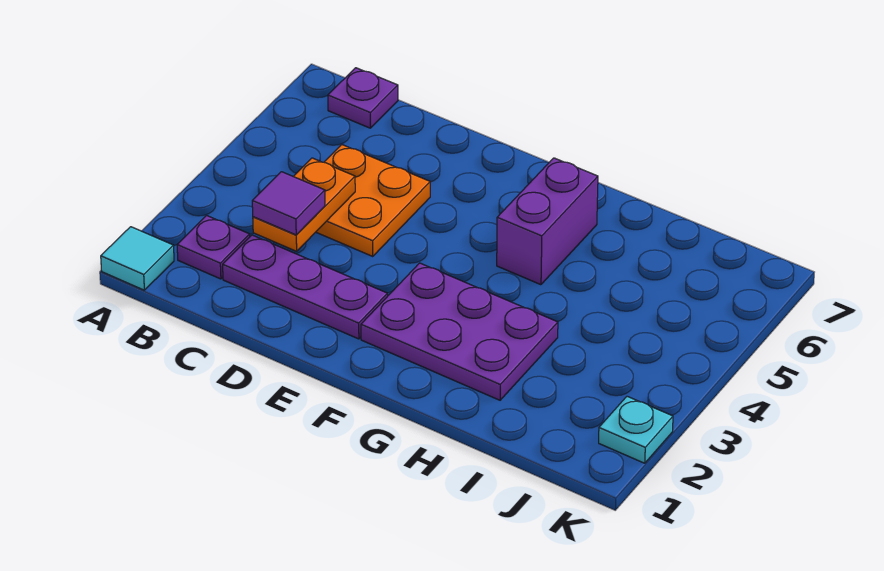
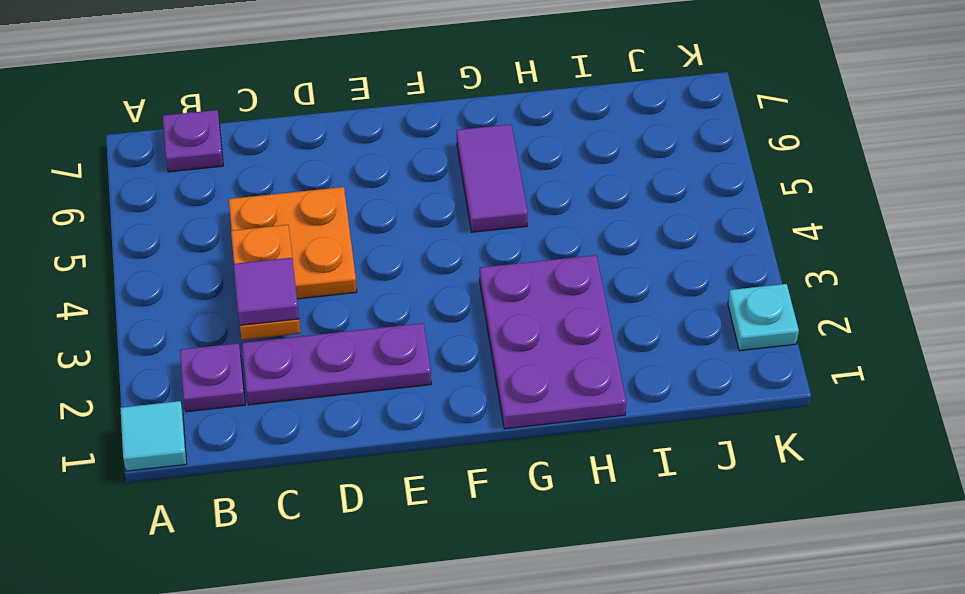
purple 2x3 plate [361,263,558,400] -> purple 2x3 plate turned to [480,255,626,429]
purple 1x2 brick [497,158,598,285] -> purple 1x2 tile [457,124,528,232]

